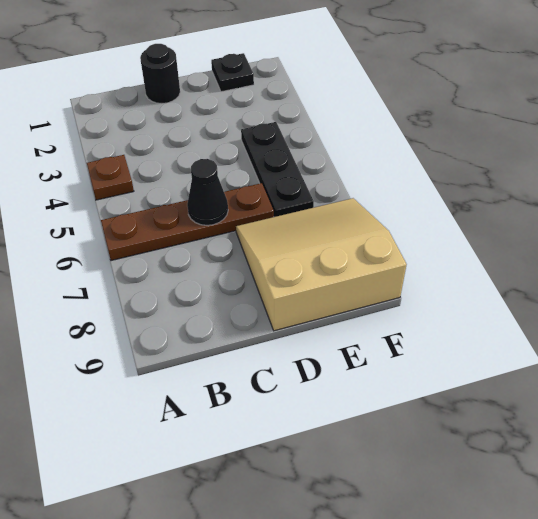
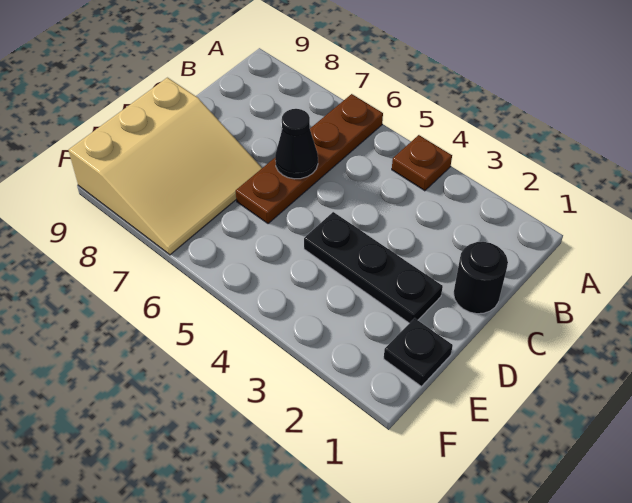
black 1x3 plate [241,122,314,217] -> black 1x3 plate moved to [304,212,443,323]

